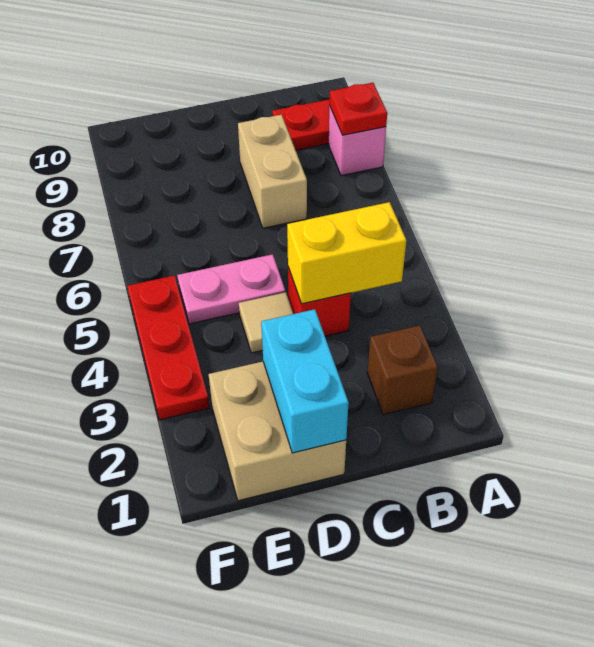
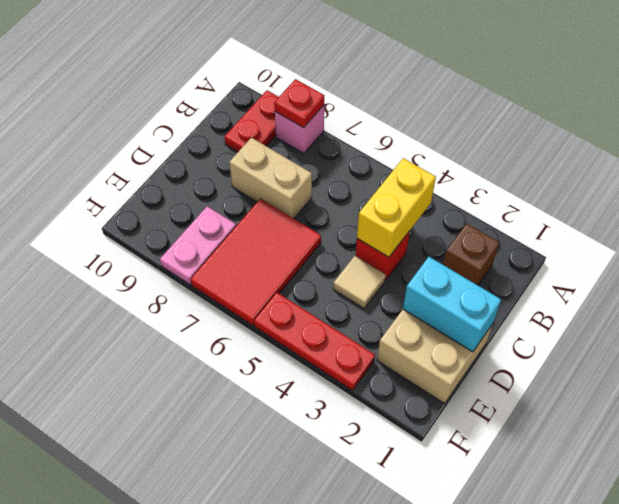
pink 1x2 plate [177,254,285,324] -> pink 1x2 plate moved to [160,206,236,285]
none -> red 2x3 tile [191,199,321,326]

